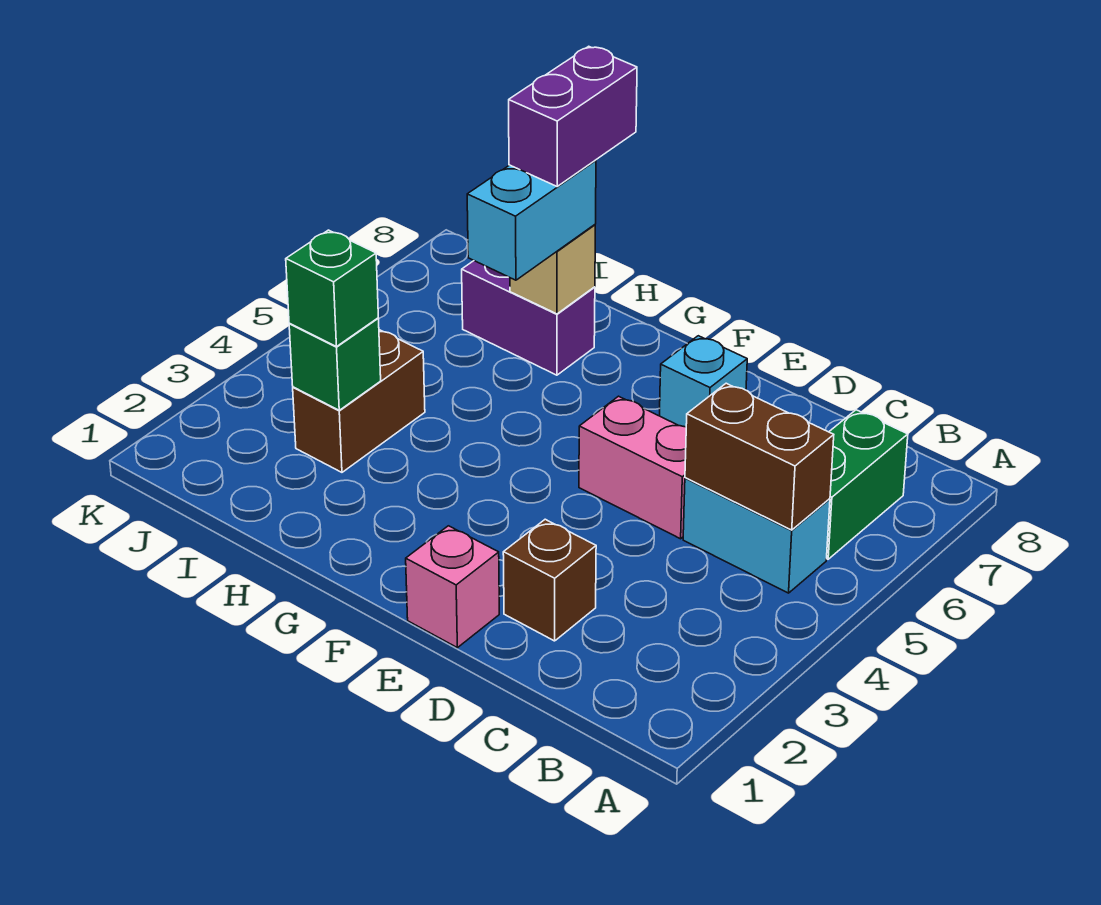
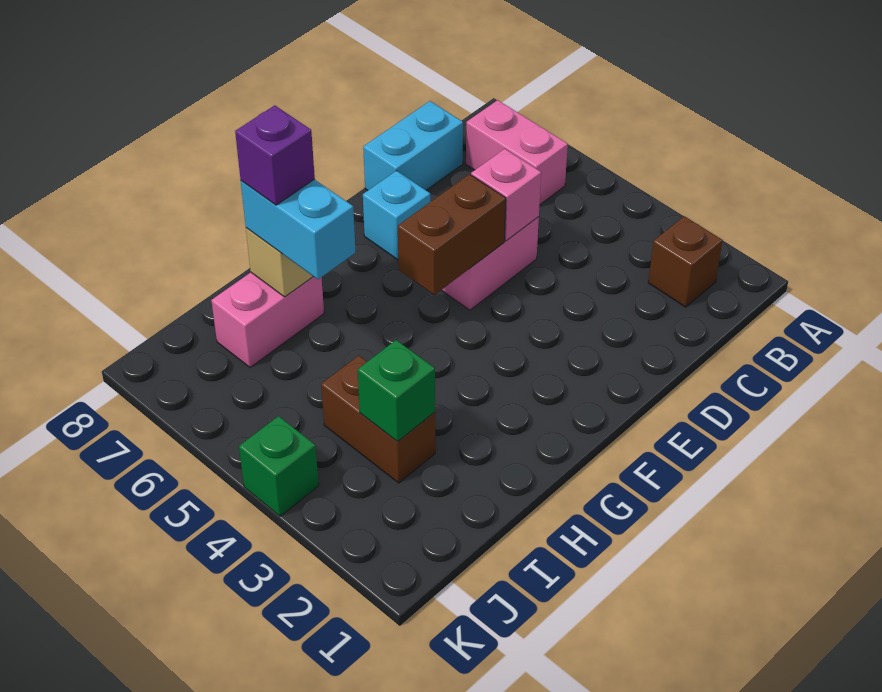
cyan 1x2 brick [683,478,830,593] -> cyan 1x2 brick moved to [363,101,463,190]
brown 1x2 brick [685,383,834,530] -> brown 1x2 brick moved to [398,174,506,295]
green 1x2 brick [827,410,908,559] -> pink 1x2 brick [466,100,568,205]
brown 1x1 brick [503,519,596,641] -> brown 1x1 brick moved to [648,216,722,307]
pink 1x1 brick [406,526,499,648] -> pink 1x1 brick moved to [471,149,541,241]
purple 1x2 brick [462,261,595,375] -> pink 1x2 brick [211,273,324,367]
purple 1x2 brick [509,46,637,186] -> purple 1x1 brick [235,105,315,205]
green 1x1 brick [286,230,378,347] -> green 1x1 brick moved to [239,416,319,516]

